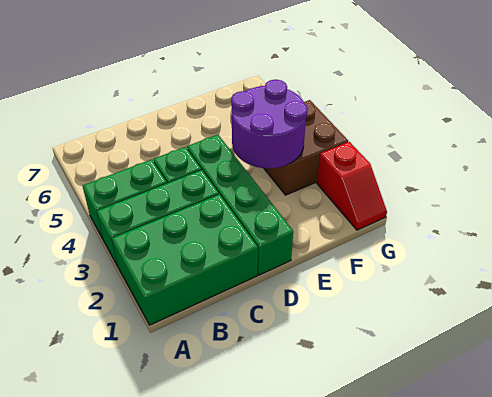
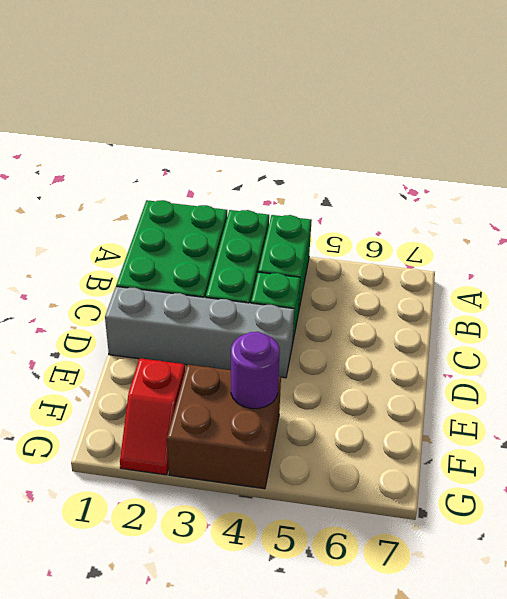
green 1x4 brick [187,135,293,275] -> grey 1x4 brick [105,286,294,378]
purple 2x2 round brick [231,79,308,168] -> purple 1x1 round brick [231,332,280,409]
red 1x2 slope [317,142,387,230] -> red 1x2 slope turned to [120,358,185,475]

